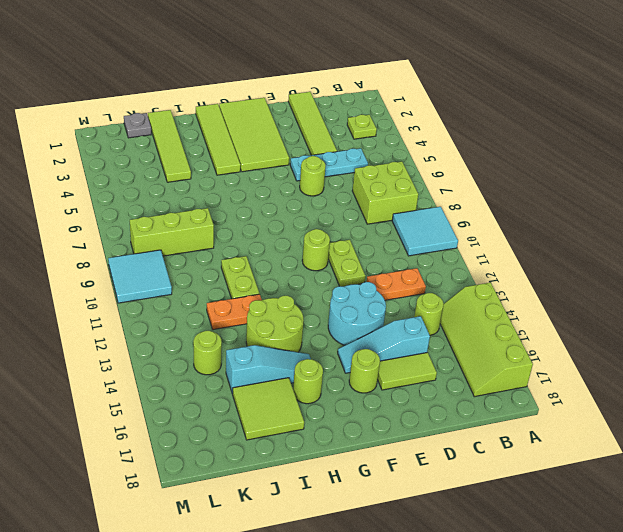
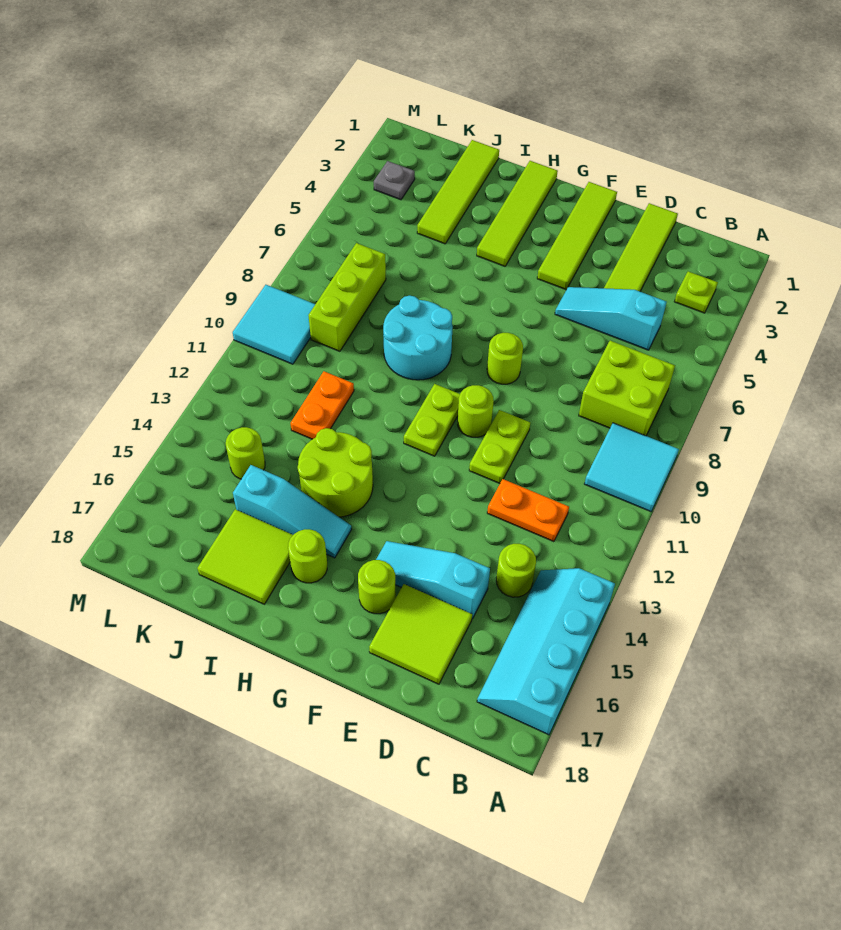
lime 2x4 slope [440,283,533,397] -> cyan 2x4 slope [477,568,615,735]
cyan 1x3 plate [290,148,368,181] -> cyan 1x3 slope [555,287,666,350]
lime 1x2 tile [378,352,437,390] -> lime 2x2 tile [369,584,472,684]
lime 1x1 round brick [300,156,326,196] -> lime 1x1 round brick moved to [487,333,523,384]
cyan 2x2 round brick [328,282,386,345] -> cyan 2x2 round brick moved to [383,296,452,380]
lime 2x4 tile [219,98,289,172] -> lime 1x4 tile [537,182,617,290]
lime 1x2 plate [221,256,260,299] -> lime 1x2 plate moved to [404,384,460,456]
orange 1x2 plate [207,294,262,330] -> orange 1x2 plate turned to [290,371,354,439]
lime 1x3 brick [130,208,214,256] -> lime 1x3 brick turned to [308,243,386,351]
grey 1x1 plate [124,113,151,138] -> grey 1x1 plate moved to [374,161,415,200]

